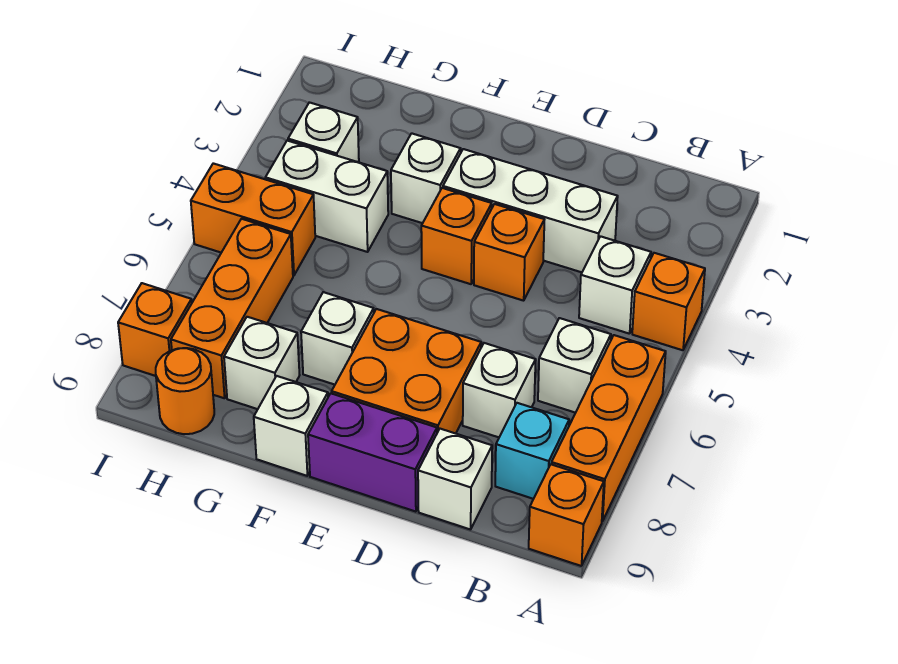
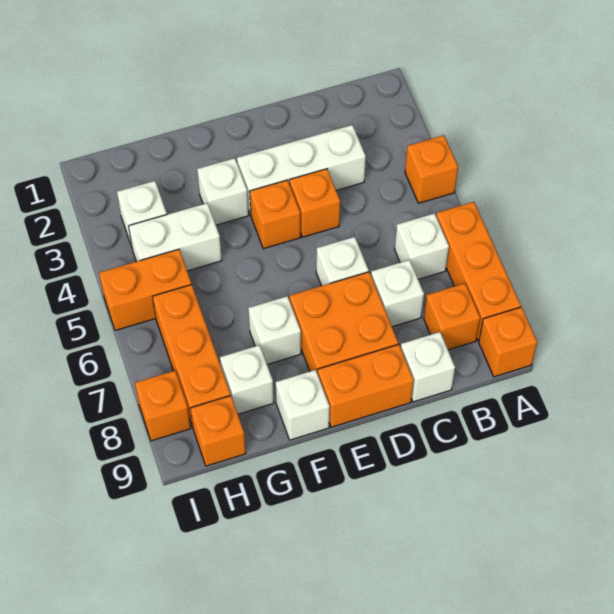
white 1x1 brick [579,236,651,334] -> white 1x1 brick moved to [316,237,369,286]
cyan 1x1 brick [495,403,569,499] -> orange 1x1 brick [424,283,480,350]
purple 1x2 brick [308,393,437,512] -> orange 1x2 brick [318,345,414,427]
orange 1x1 round brick [156,348,214,434] -> orange 1x1 brick [191,396,246,466]

